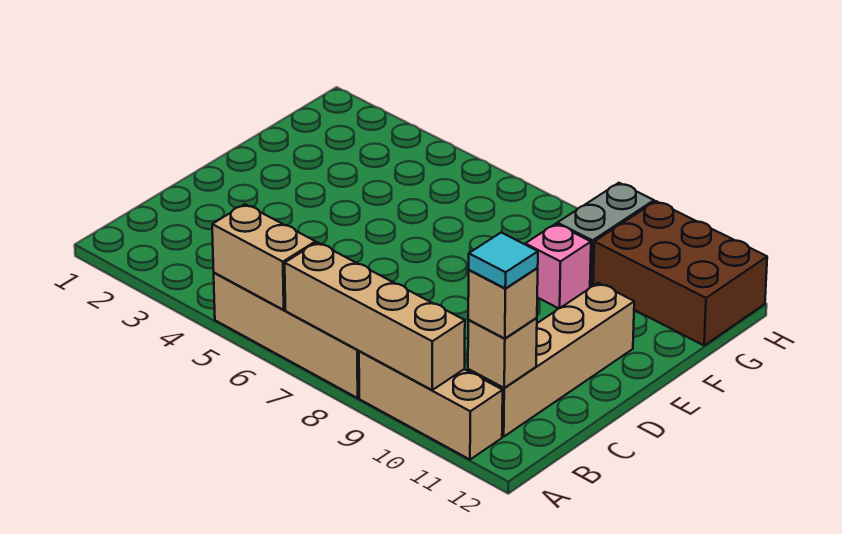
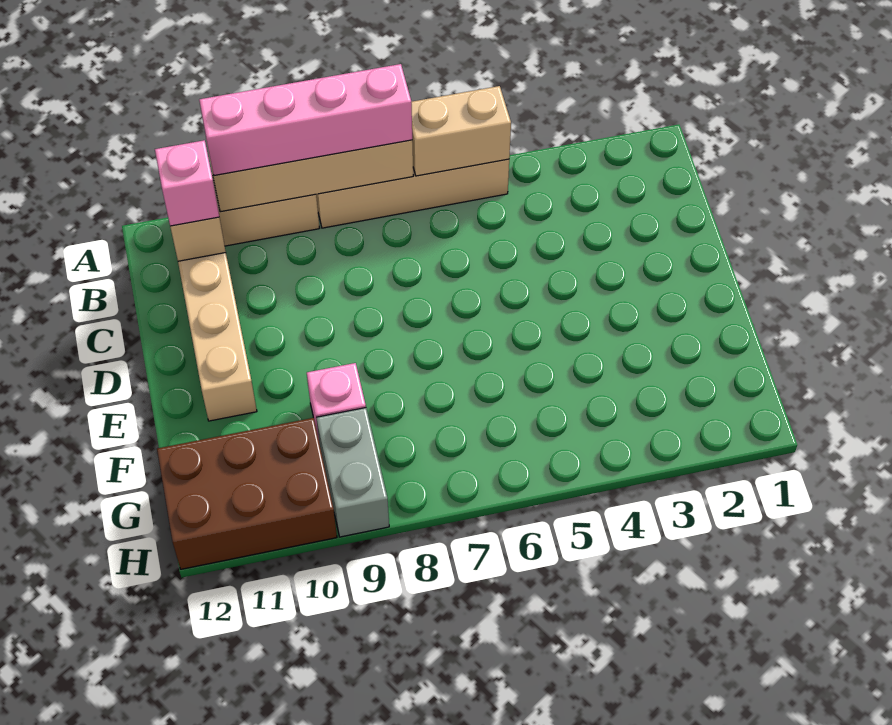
none -> pink 1x4 brick [199,64,412,175]
tan 1x1 brick [468,268,538,339] -> pink 1x1 brick [155,140,219,226]
cyan 1x1 tile [469,233,538,288] -> none

